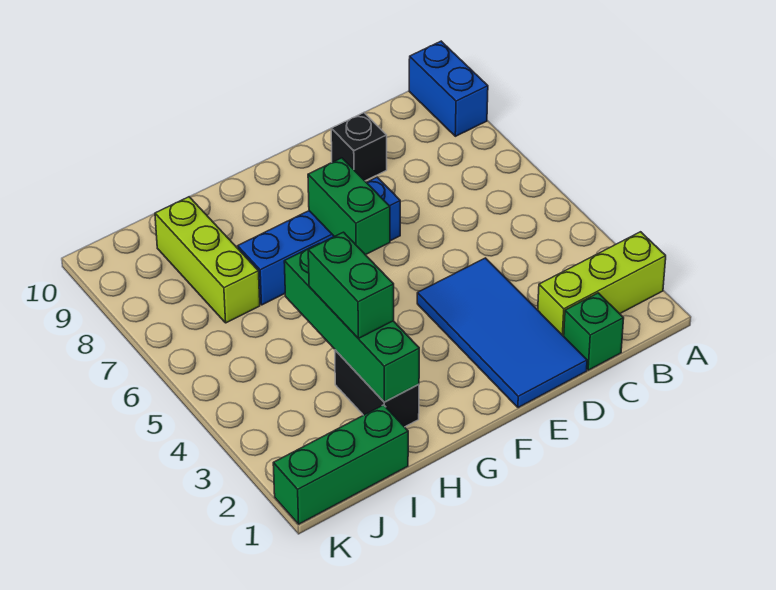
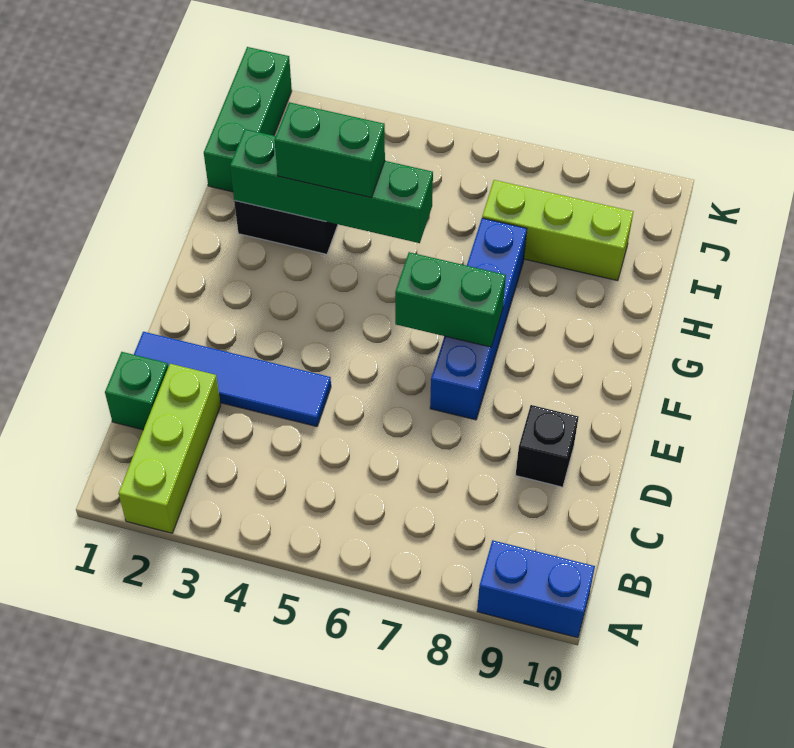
blue 2x4 tile [417,258,587,408] -> blue 1x4 tile [134,332,331,427]

